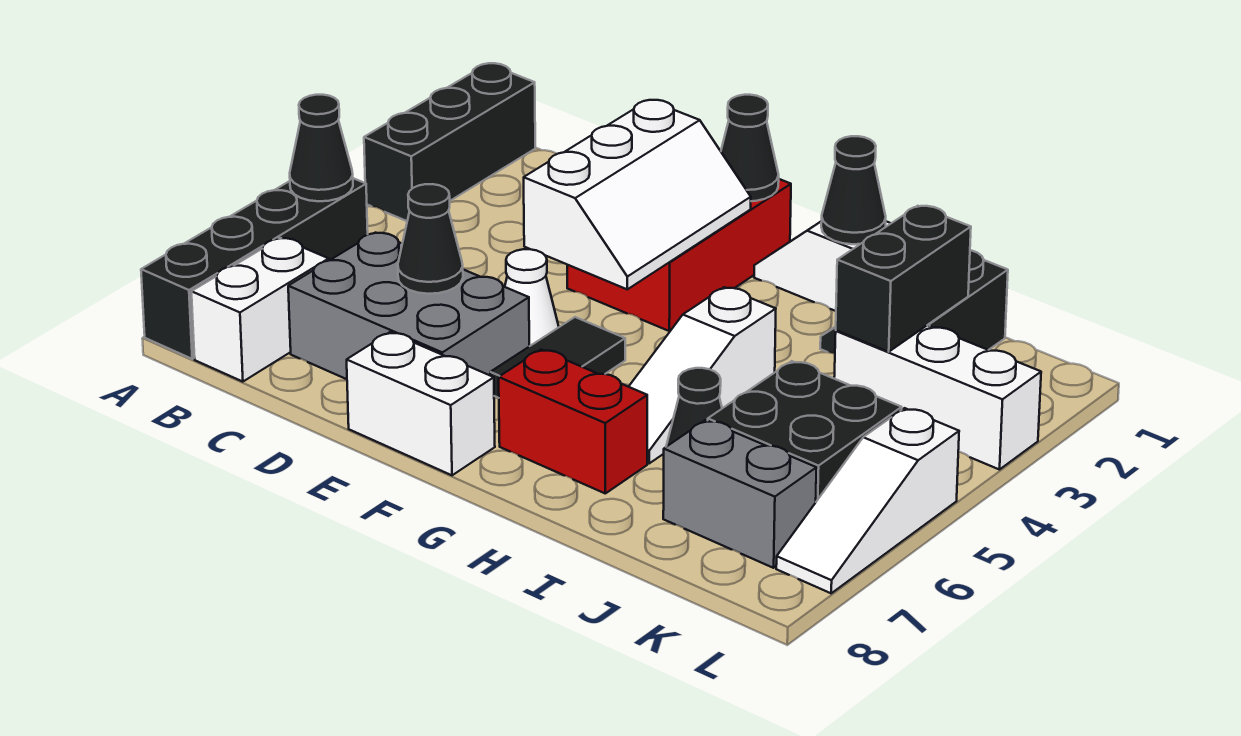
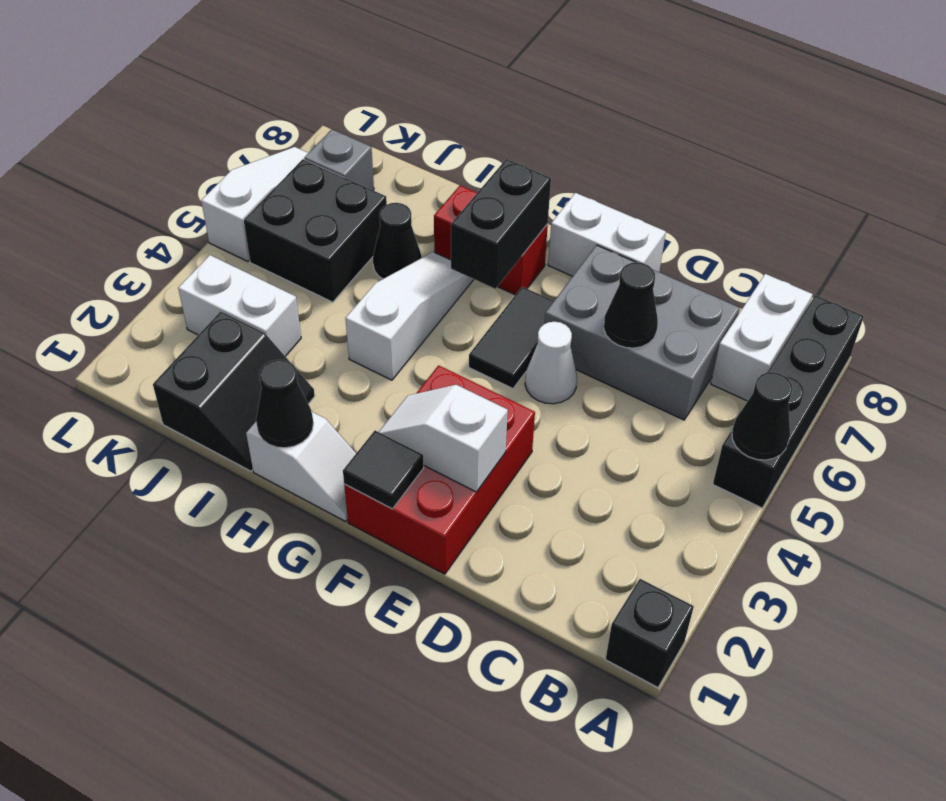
black 1x3 brick [364,63,535,221] -> black 1x1 brick [606,579,694,687]
white 2x3 slope [524,100,751,289] -> white 1x2 slope [379,385,508,492]
black 1x1 cone [721,95,779,201] -> black 1x1 tile [343,431,424,509]
black 1x2 brick [836,206,971,352] -> black 1x2 brick moved to [451,159,551,289]
white 1x3 brick [834,325,1041,470] -> white 1x2 brick [178,255,301,356]
grey 1x2 brick [663,420,816,568] -> grey 1x1 brick [304,129,374,190]

